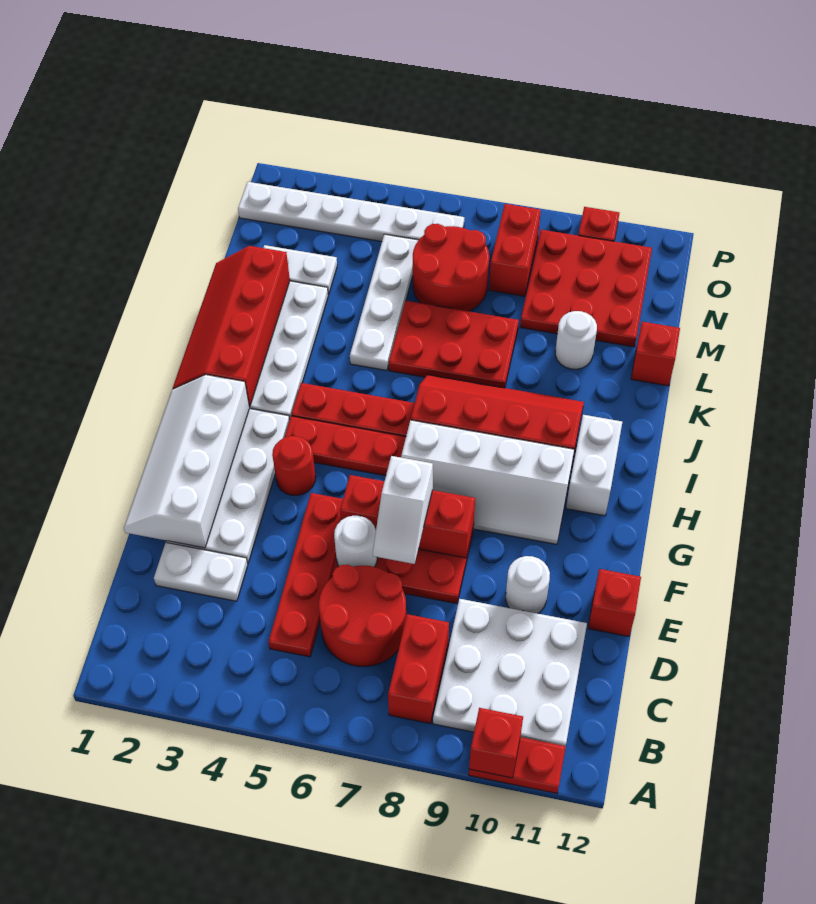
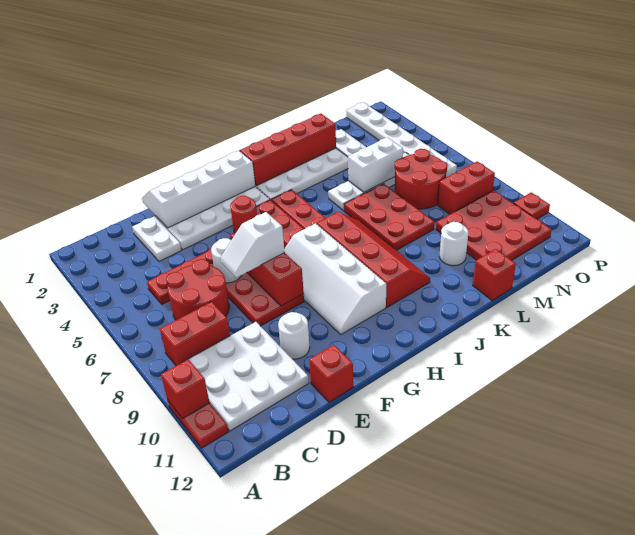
white 1x2 brick [566,415,622,516] -> white 1x2 brick moved to [348,137,403,192]

